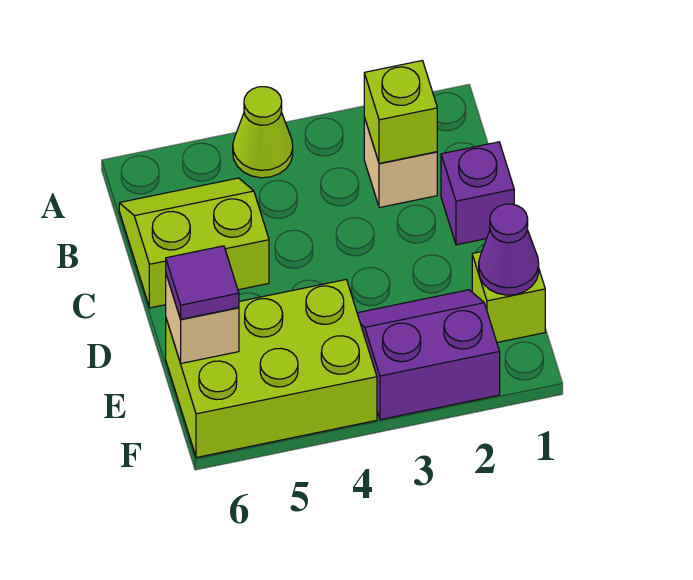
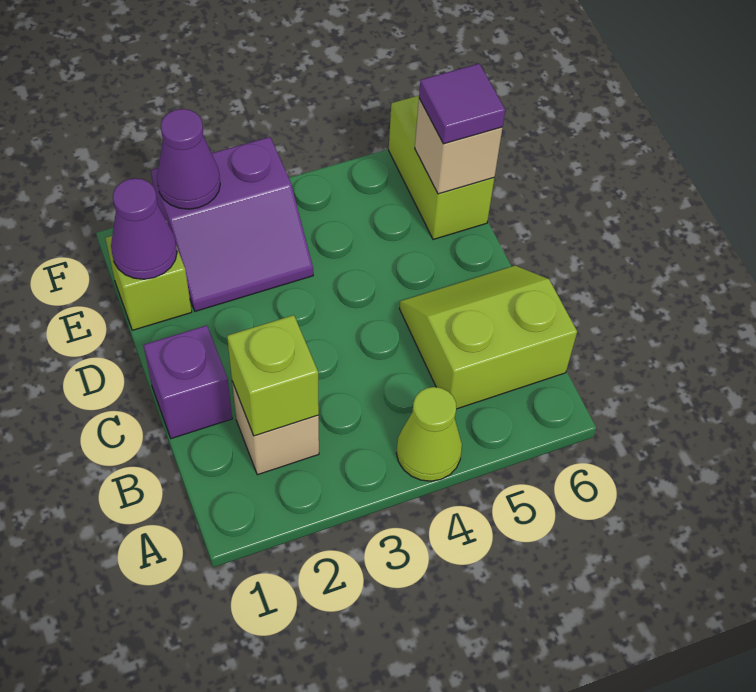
lime 2x2 slope [119,178,269,308] -> lime 2x2 slope turned to [399,266,577,409]
lime 2x3 brick [166,280,377,458] -> lime 1x2 brick [389,96,494,240]
none -> purple 1x1 cone [157,109,220,209]

